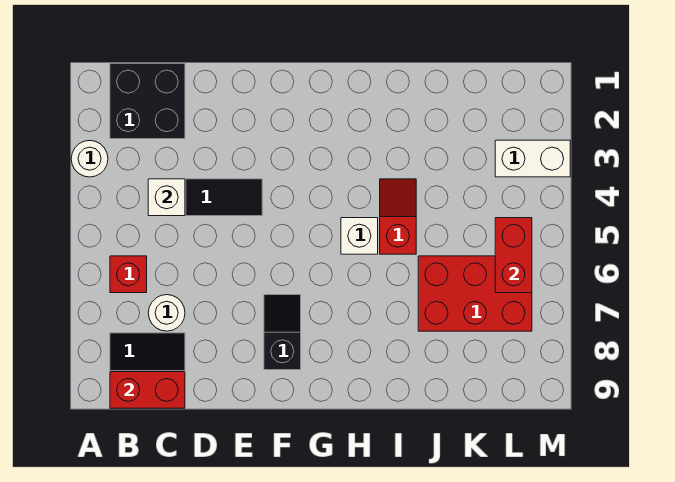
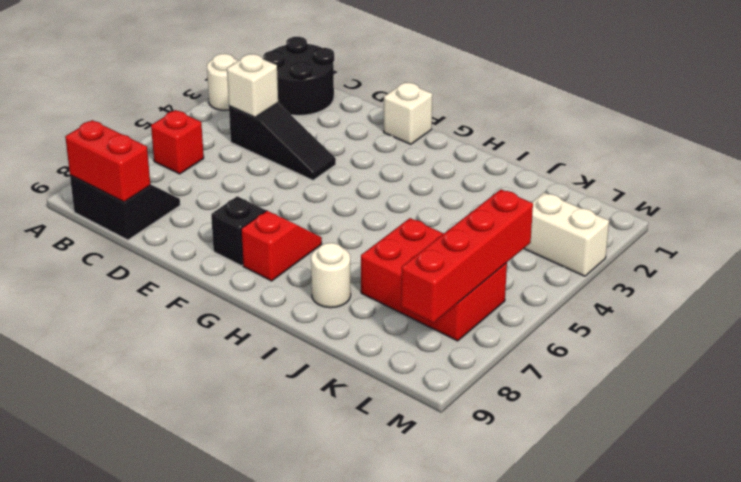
black 2x2 brick [110,63,185,139] -> black 2x2 round brick [263,37,334,115]
white 1x1 round brick [148,295,185,331] -> white 1x1 round brick moved to [311,243,351,308]
white 1x1 brick [341,218,378,254] -> white 1x1 brick moved to [384,82,432,144]
red 1x2 slope [380,179,416,254] -> red 1x2 slope moved to [241,211,322,281]
red 1x2 brick [495,218,532,293] -> red 1x4 brick [401,189,533,323]

